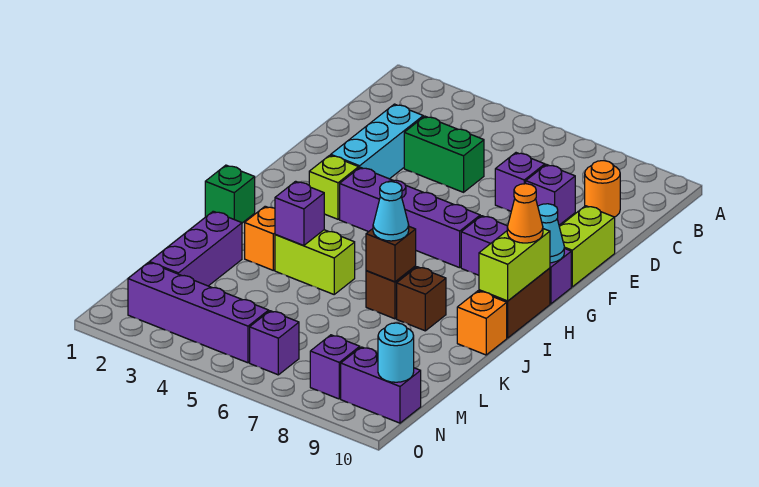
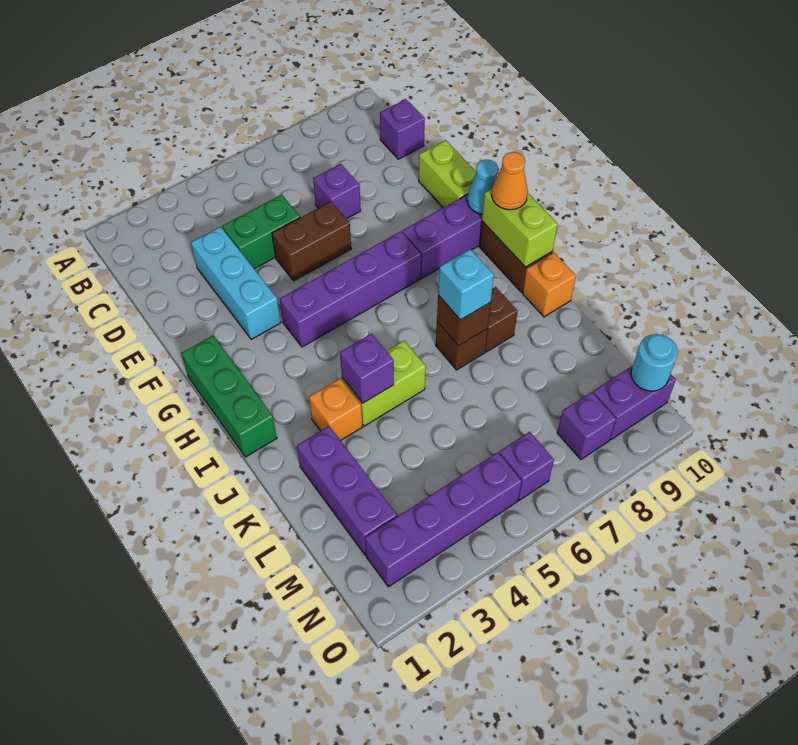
orange 1x1 round brick [585,161,620,217] -> none
purple 1x1 brick [526,165,575,225] -> purple 1x1 brick moved to [380,99,425,159]
none -> brown 1x2 brick [272,202,351,281]
lime 1x1 brick [309,155,359,219] -> none
green 1x1 brick [205,165,255,223] -> green 1x3 brick [181,336,277,457]
cyan 1x1 cone [373,182,409,241] -> cyan 1x1 brick [438,249,494,320]

